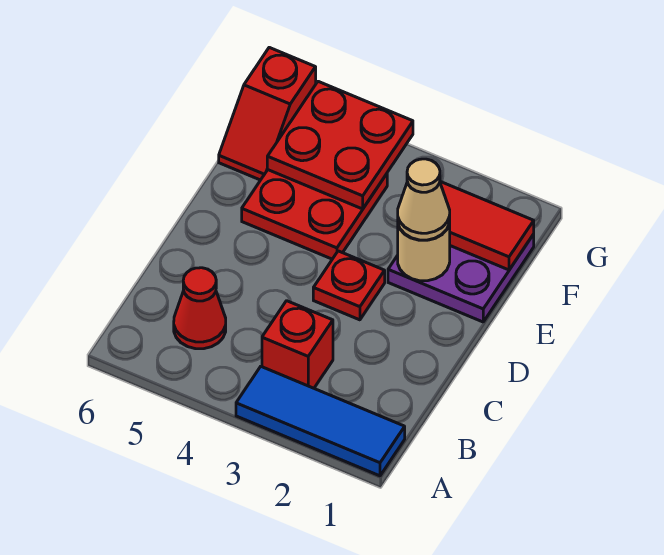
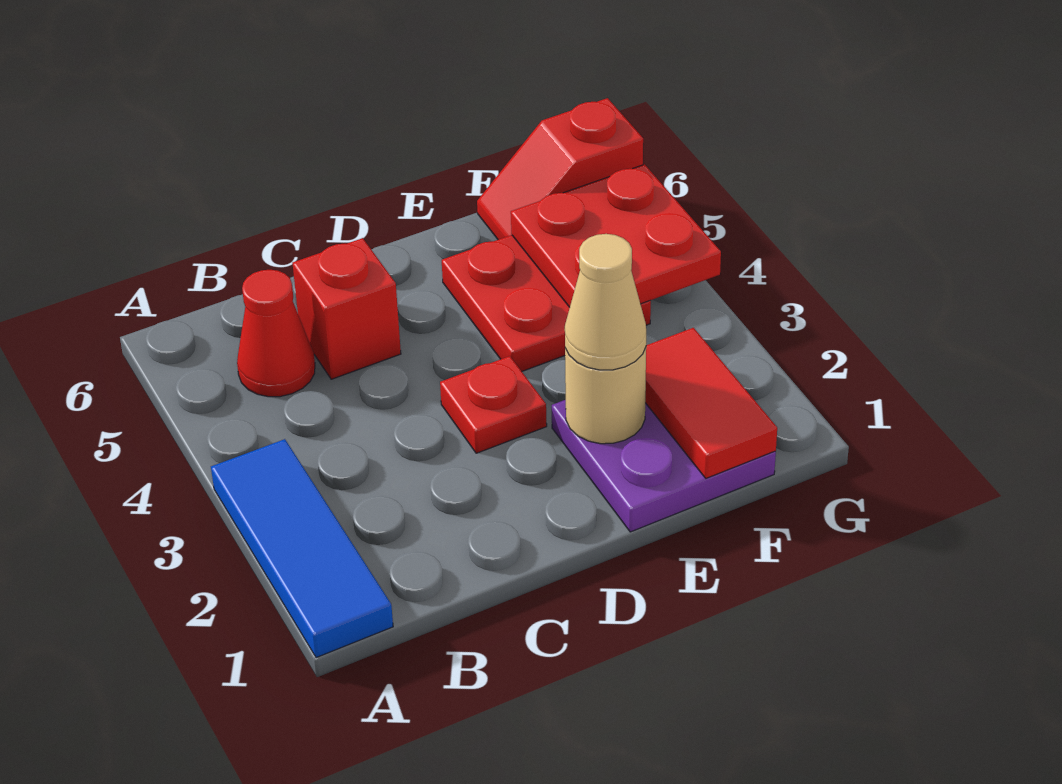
red 1x1 brick [262,301,333,388] -> red 1x1 brick moved to [292,238,401,379]

